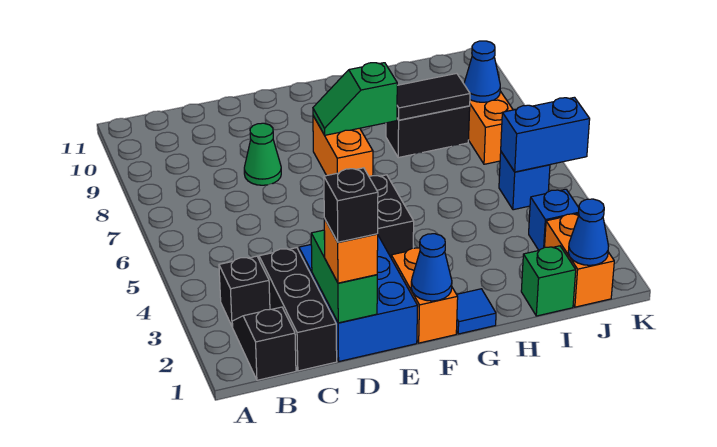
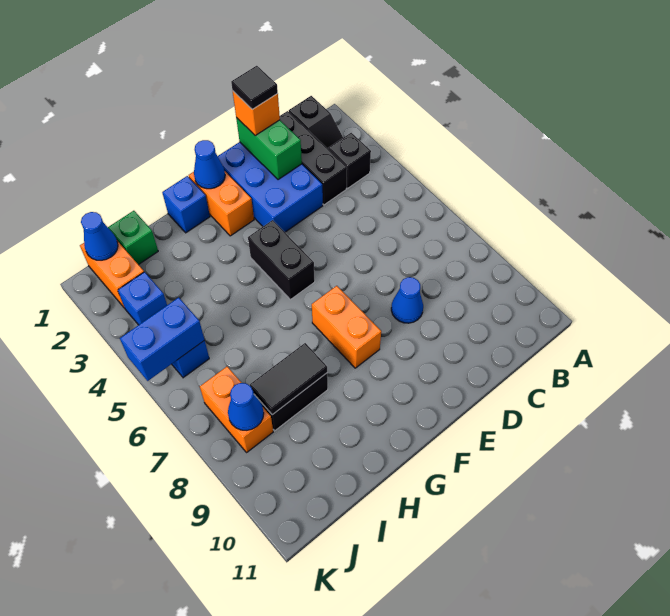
black 1x1 brick [324,168,378,242] -> black 1x1 tile [231,66,278,109]
green 1x1 cone [244,123,281,185] -> blue 1x1 cone [391,277,423,323]
green 1x2 slope [313,63,397,135] -> none
blue 1x1 tile [456,289,496,334] -> blue 1x1 brick [162,176,210,233]

